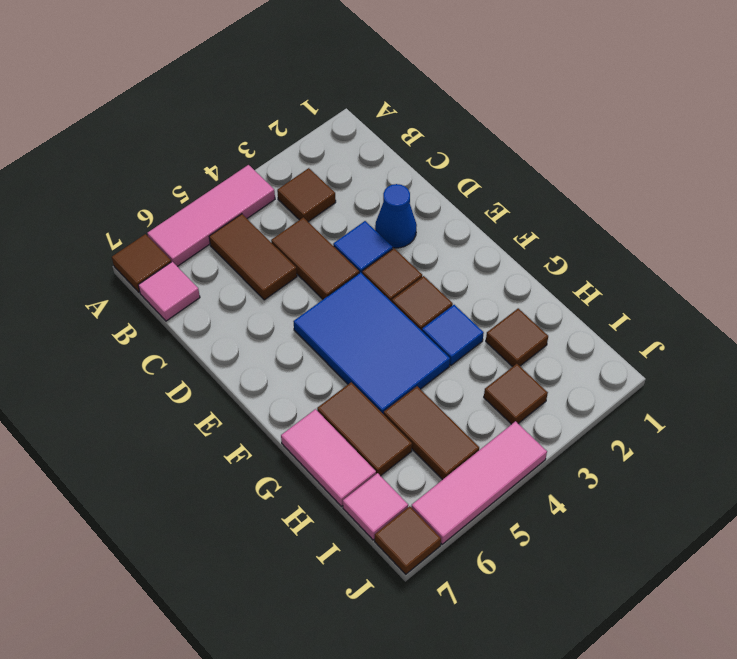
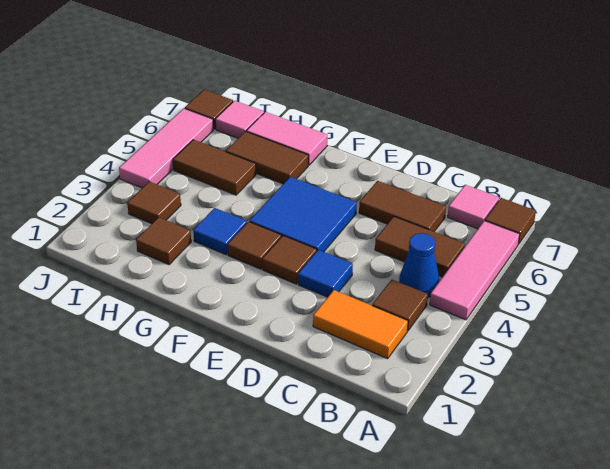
none -> orange 1x2 tile [313,290,408,359]
brown 1x2 tile [271,217,359,299] -> brown 1x2 tile moved to [359,181,446,232]
blue 1x1 cone [375,184,417,248] -> blue 1x1 cone moved to [399,233,439,298]
blue 2x3 tile [293,272,450,414] -> blue 2x2 tile [249,177,357,252]

